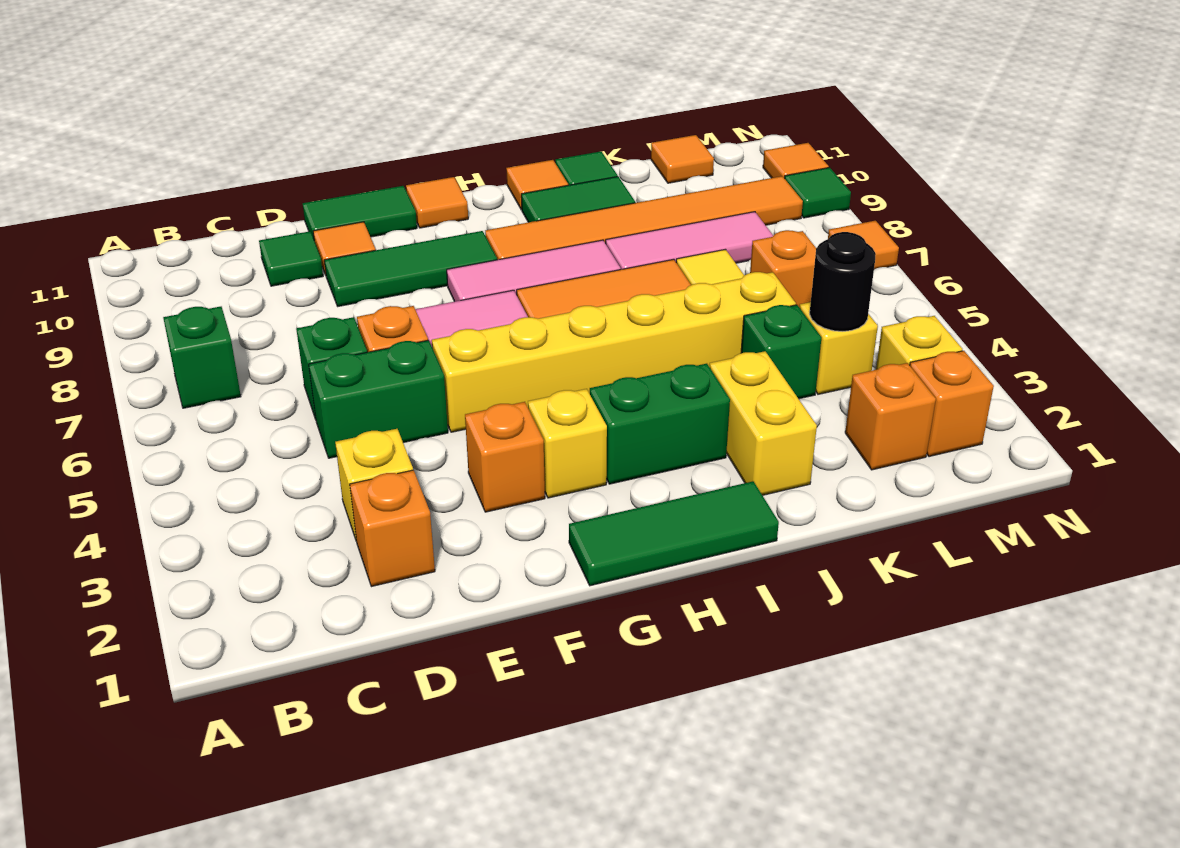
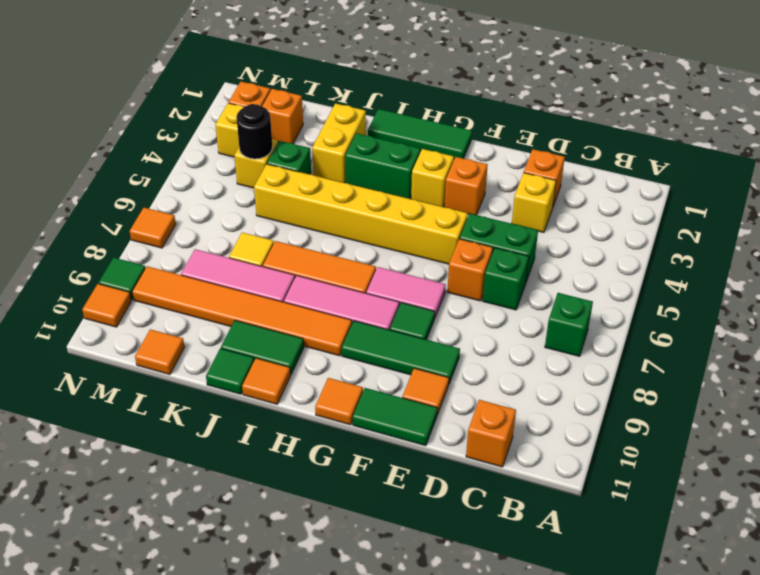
green 1x1 tile [259,231,323,286] -> green 1x1 tile moved to [390,303,435,340]
orange 1x1 brick [750,230,816,308] -> orange 1x1 brick moved to [466,400,516,467]

